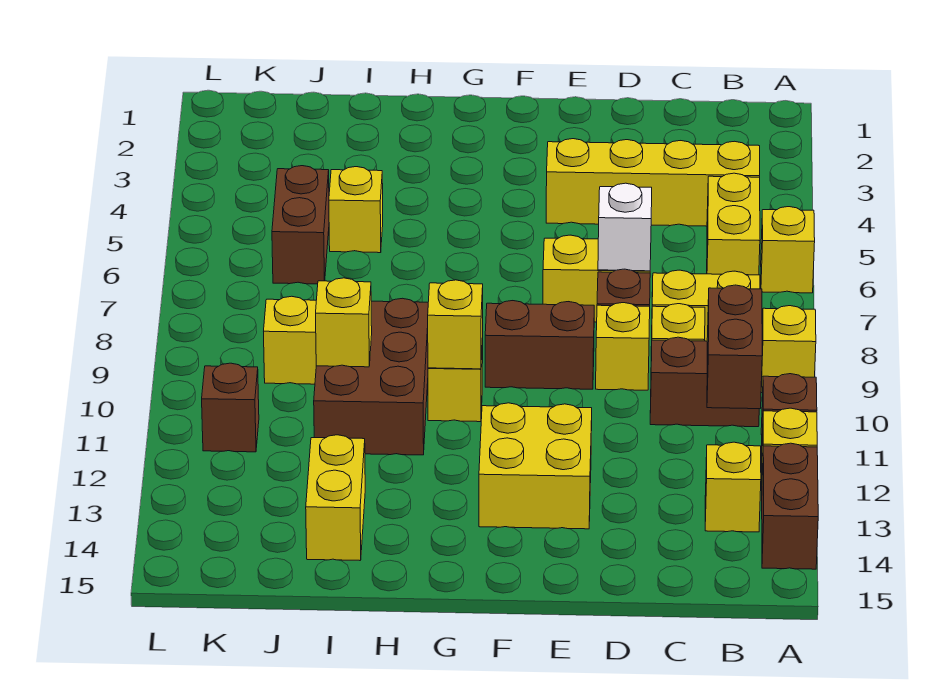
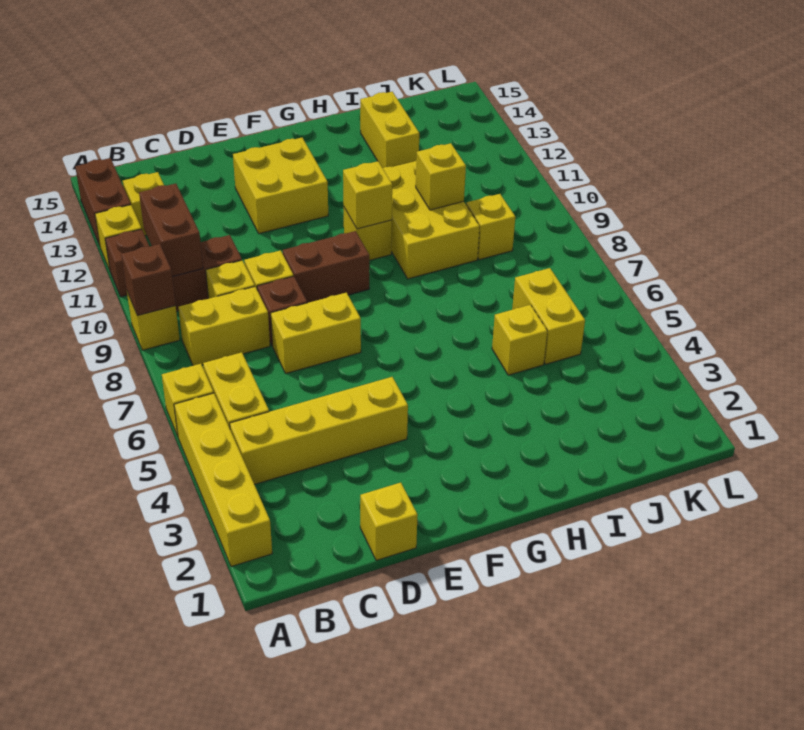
none -> yellow 1x4 brick [174,393,272,567]
none -> yellow 1x1 brick [360,483,418,561]
white 1x1 brick [598,183,652,271] -> none
brown 2x3 brick [314,298,428,455] -> yellow 2x3 brick [383,161,480,279]
brown 1x2 brick [272,166,329,284] -> yellow 1x2 brick [512,268,585,364]
brown 1x1 brick [202,363,259,452] -> brown 1x1 brick moved to [121,244,176,316]

